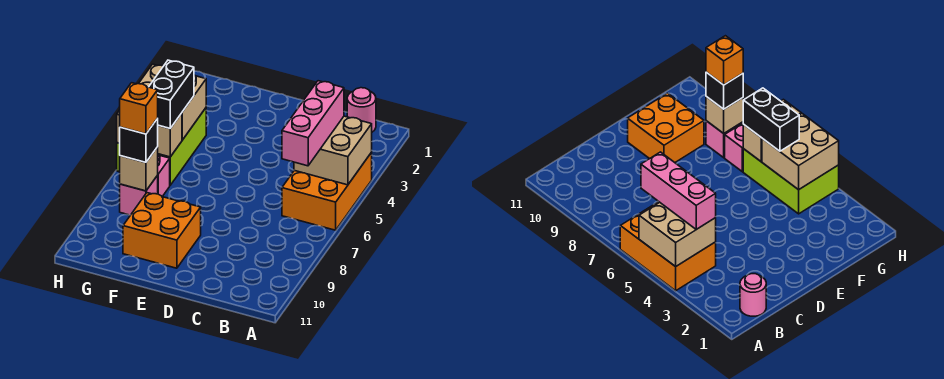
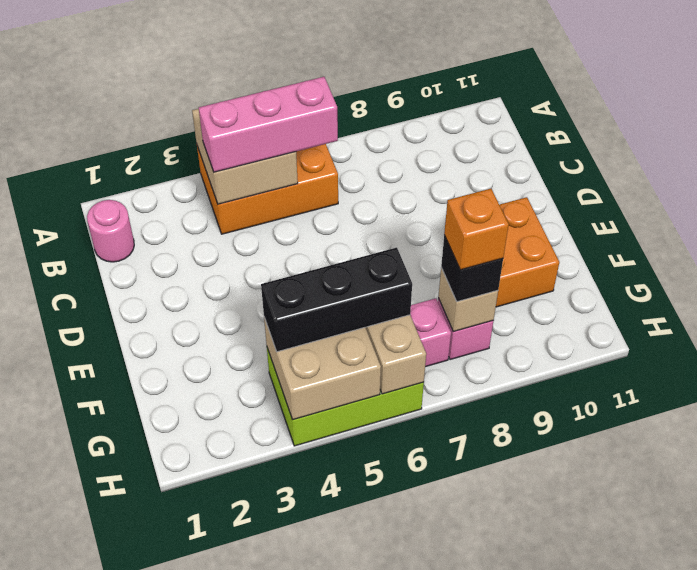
black 1x2 brick [149,60,194,128] -> black 1x3 brick [261,248,412,352]

